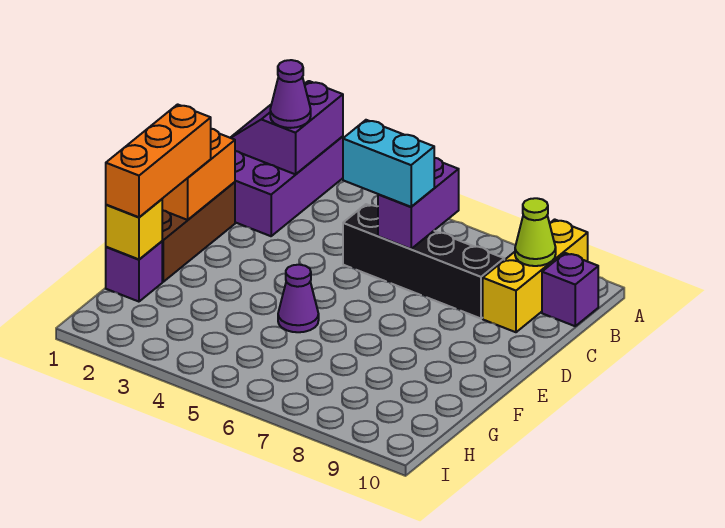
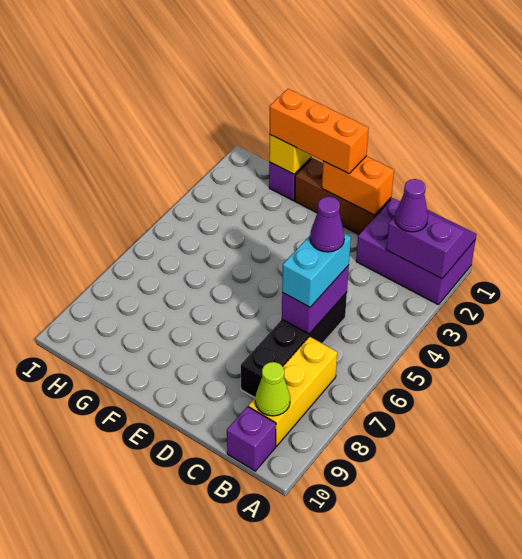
yellow 1x3 brick [483,219,588,332] -> yellow 1x3 brick turned to [248,337,337,446]
purple 1x2 brick [378,158,459,249] -> purple 1x2 brick turned to [282,265,349,334]
purple 1x1 cone [278,265,319,332] -> purple 1x1 cone moved to [310,197,345,252]

